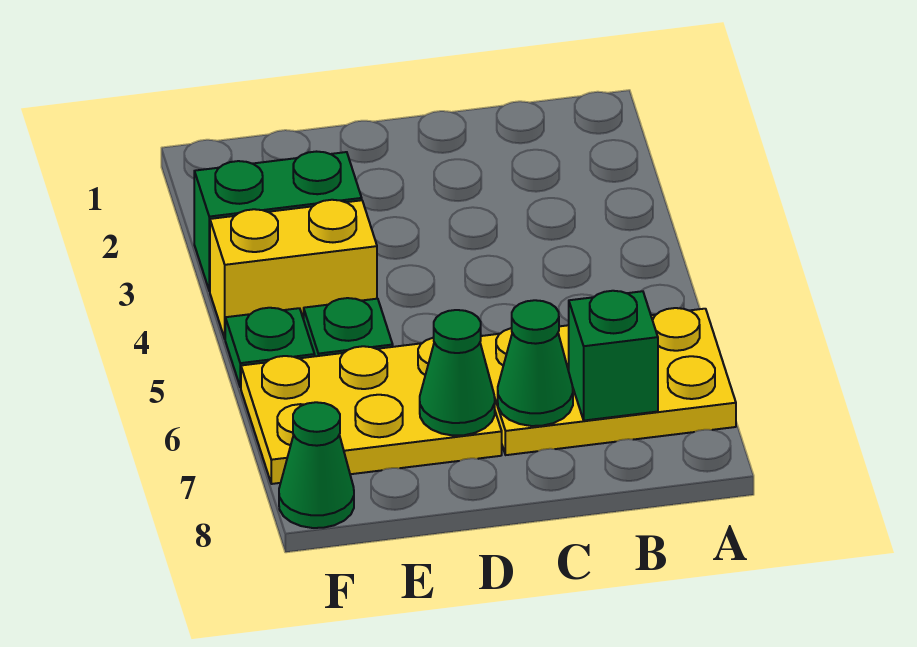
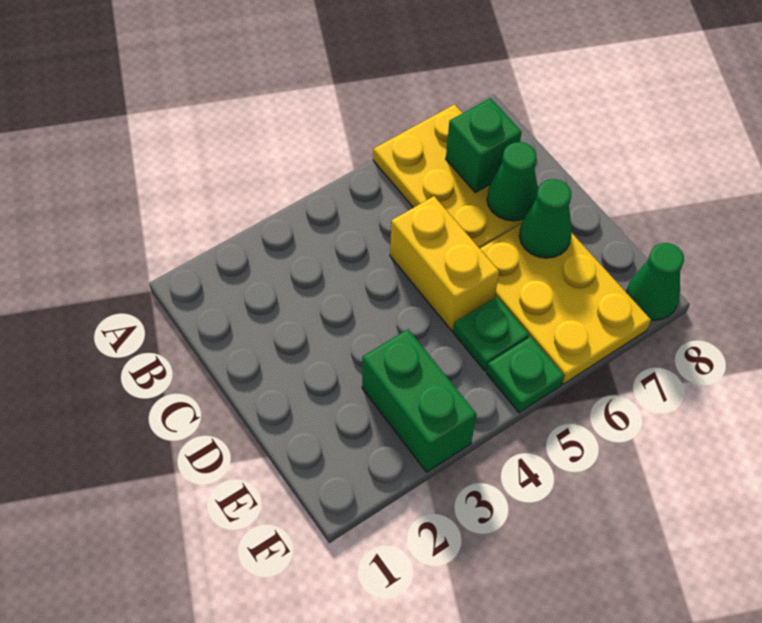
yellow 1x2 brick [210,200,377,338] -> yellow 1x2 brick moved to [390,196,499,331]

